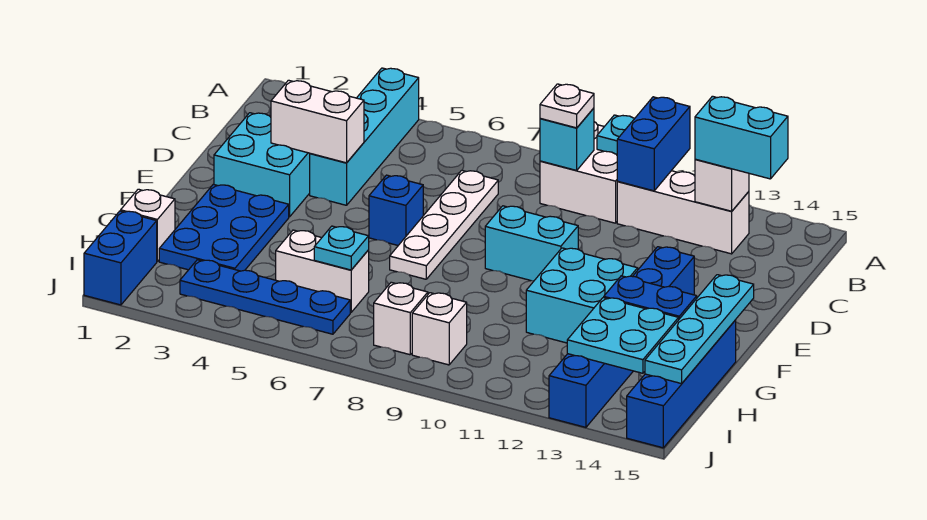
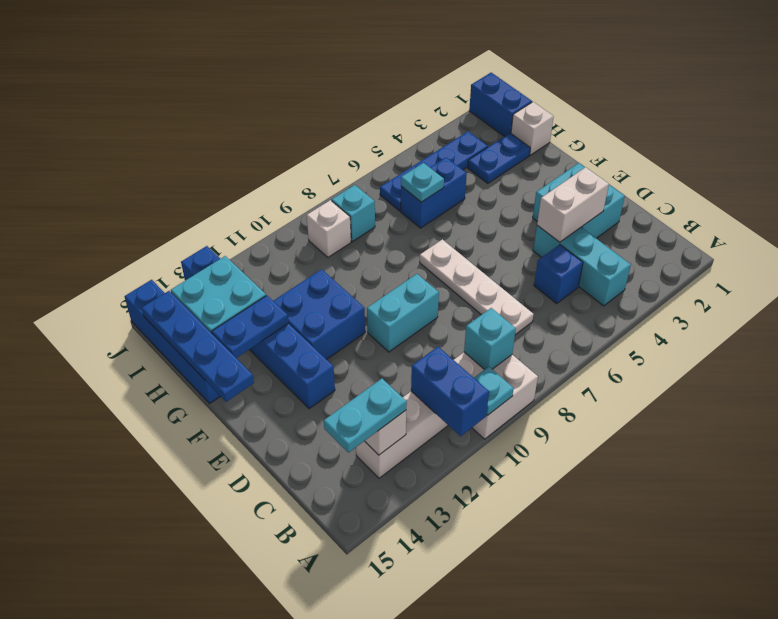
cyan 1x4 brick [310,68,419,205] -> cyan 1x3 brick [533,225,631,306]
white 1x1 plate [540,84,594,128] -> none
cyan 1x2 brick [695,96,788,179] -> cyan 1x2 plate [324,379,407,453]
blue 1x1 brick [369,175,423,245] -> blue 1x1 brick moved to [534,245,583,303]
blue 2x3 plate [159,184,289,271] -> blue 1x2 plate [468,133,530,183]
cyan 2x2 brick [526,248,638,343] -> blue 2x2 brick [273,269,365,360]
cyan 1x4 plate [645,275,754,384] -> blue 1x4 plate [142,291,254,402]
white 1x2 brick [276,230,369,313] -> blue 1x2 brick [401,157,467,228]
white 1x1 brick [374,282,428,355] -> cyan 1x1 brick [332,185,375,242]

